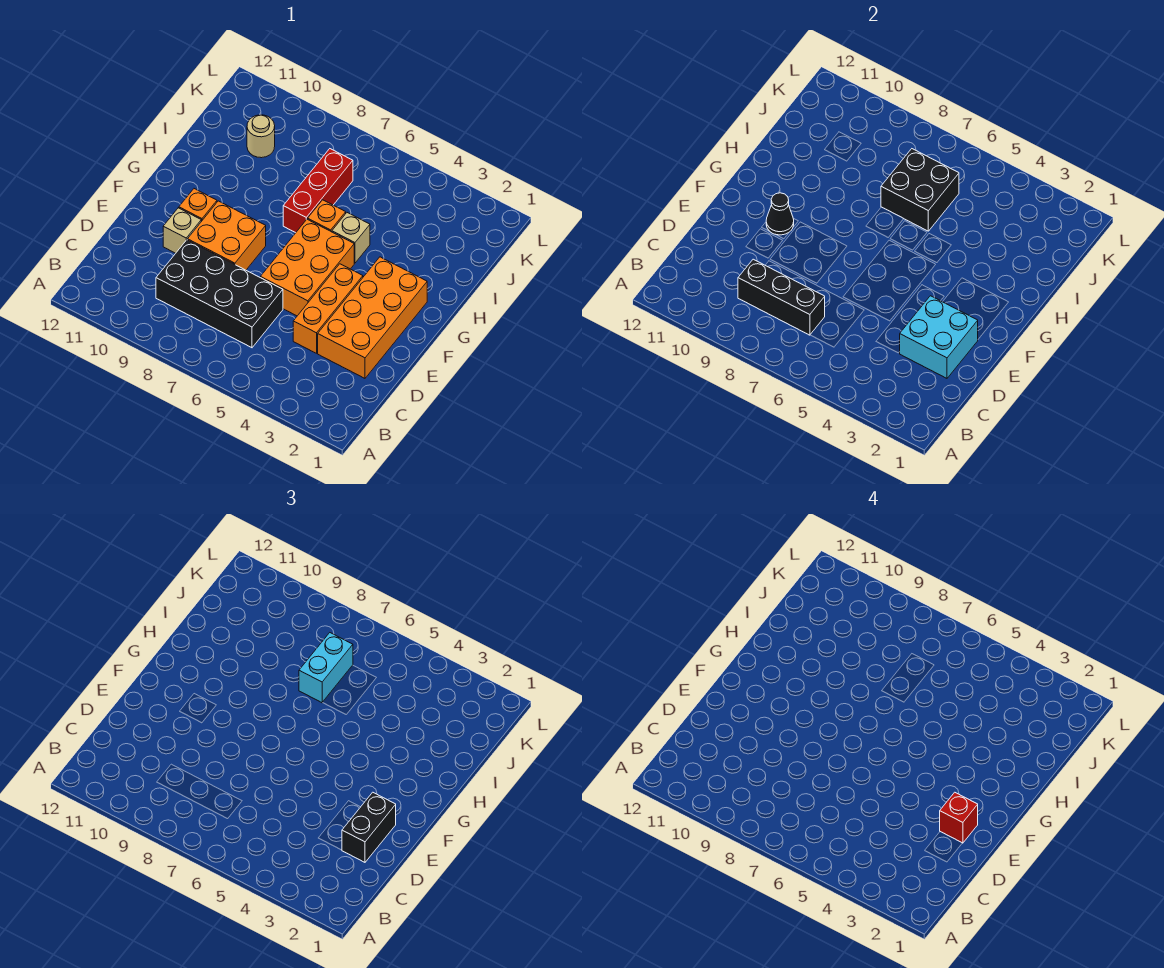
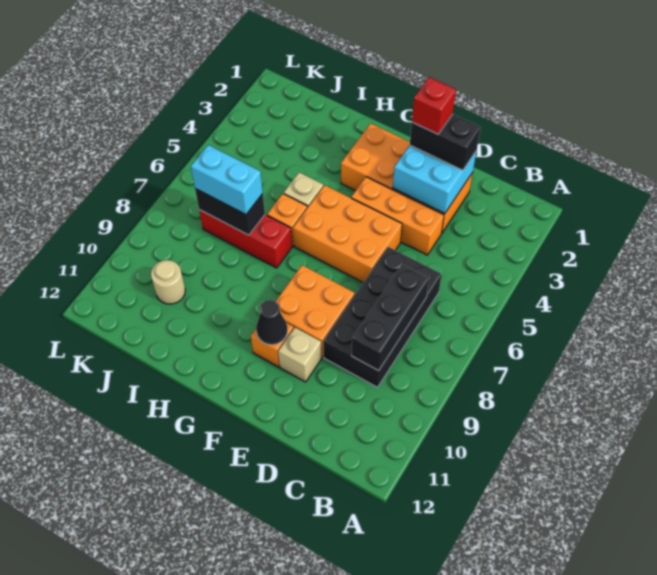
black 2x2 brick [881,149,959,231] -> black 1x2 brick [195,189,265,235]

